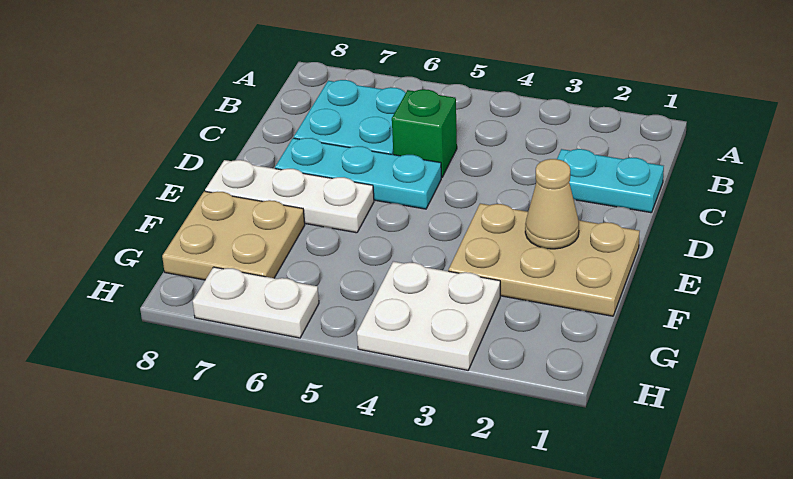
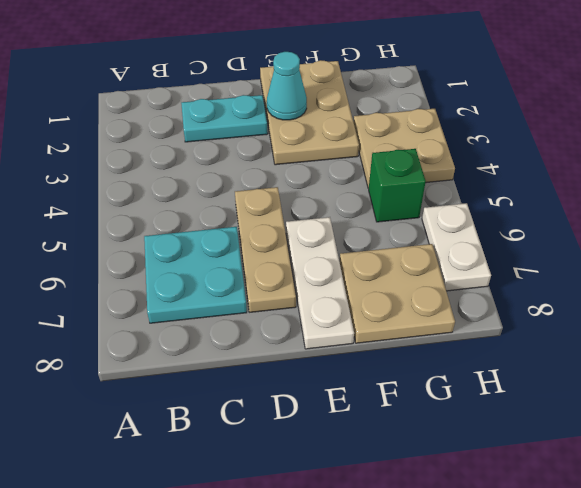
cyan 1x2 plate [557,149,664,213] -> cyan 1x2 plate turned to [181,95,268,142]
green 1x1 brick [392,89,457,178] -> green 1x1 brick moved to [369,149,426,222]
cyan 1x3 plate [275,138,441,209] -> tan 1x3 plate [235,187,296,312]
tan 1x1 cone [525,159,579,249] -> cyan 1x1 cone [267,52,307,120]
white 2x2 plate [357,261,500,370] -> tan 2x2 plate [353,109,455,188]

